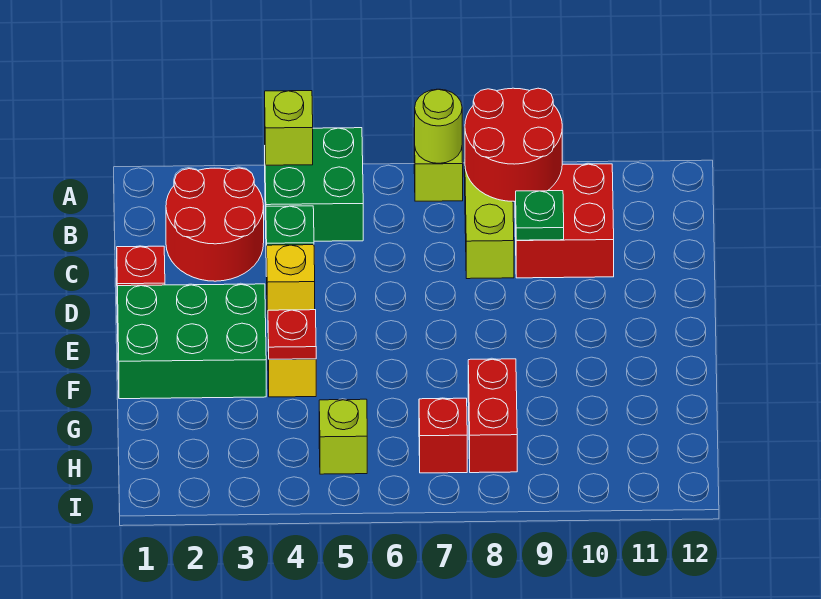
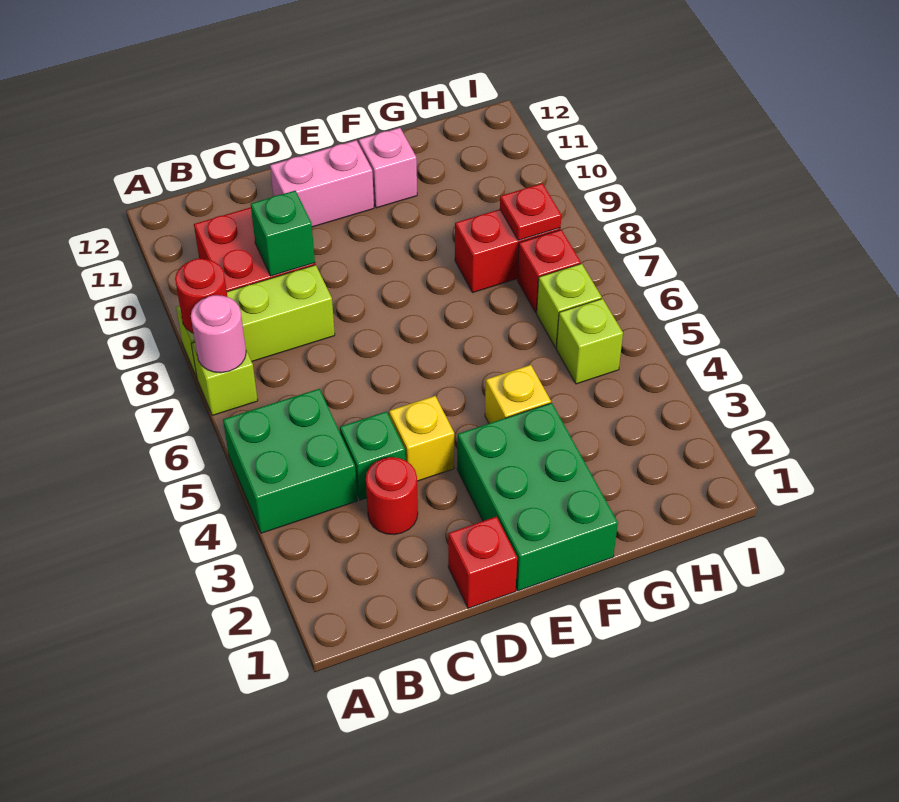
lime 1x1 brick [265,91,313,165] -> lime 1x1 brick moved to [537,264,602,348]
lime 1x1 round brick [414,89,462,163] -> pink 1x1 round brick [191,295,246,373]
red 2x2 round brick [465,88,562,201] -> red 1x1 round brick [175,259,227,333]
red 2x2 round brick [166,168,264,281] -> red 1x1 round brick [366,457,418,535]
green 1x1 plate [516,191,564,240] -> green 1x1 brick [251,191,315,276]
none -> pink 1x2 brick [270,140,374,227]
red 1x1 plate [268,310,316,359] -> red 1x1 plate moved to [500,183,561,240]
none -> pink 1x1 brick [359,128,417,208]

